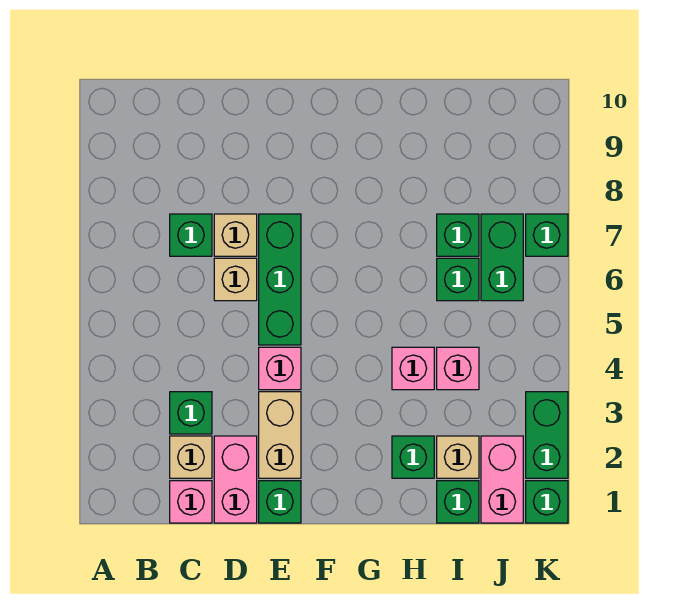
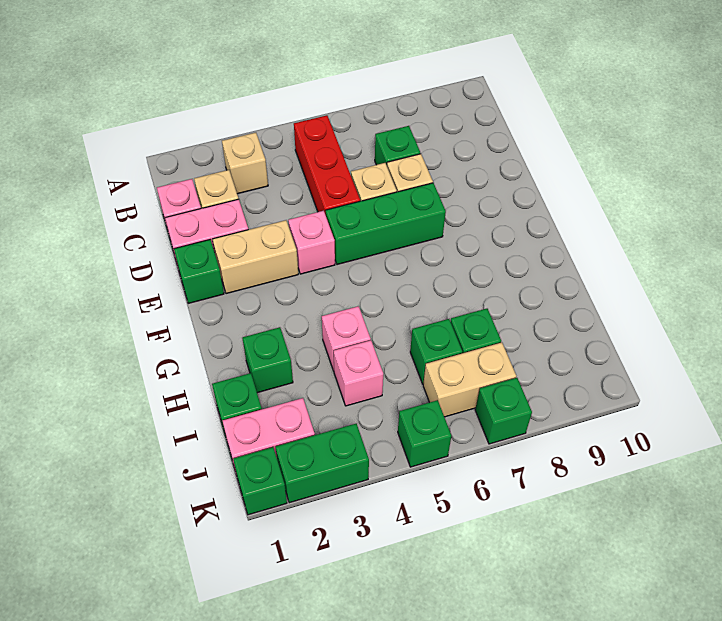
none -> red 1x3 brick [294,115,360,215]
green 1x1 brick [170,392,212,434] -> green 1x1 brick moved to [398,400,451,467]
tan 1x1 brick [437,436,479,478] -> tan 1x1 brick moved to [222,133,268,194]
green 1x2 brick [481,214,523,301] -> tan 1x2 brick [423,342,516,417]

